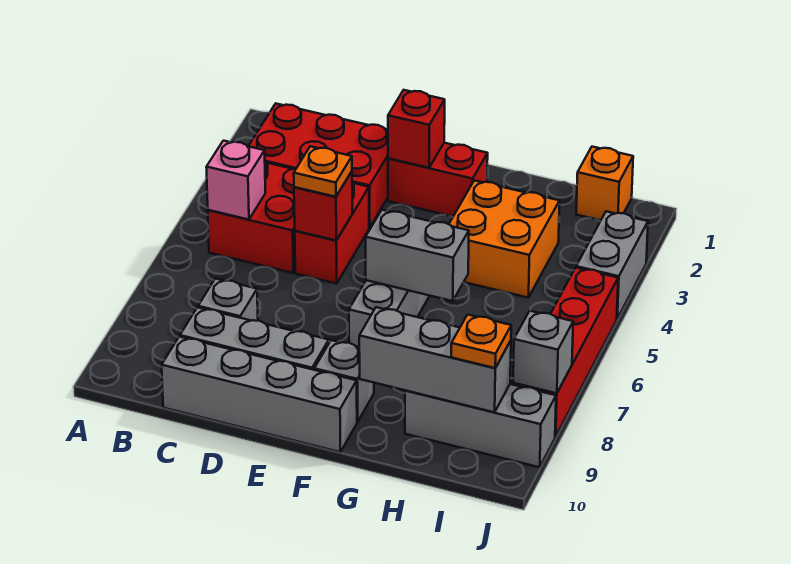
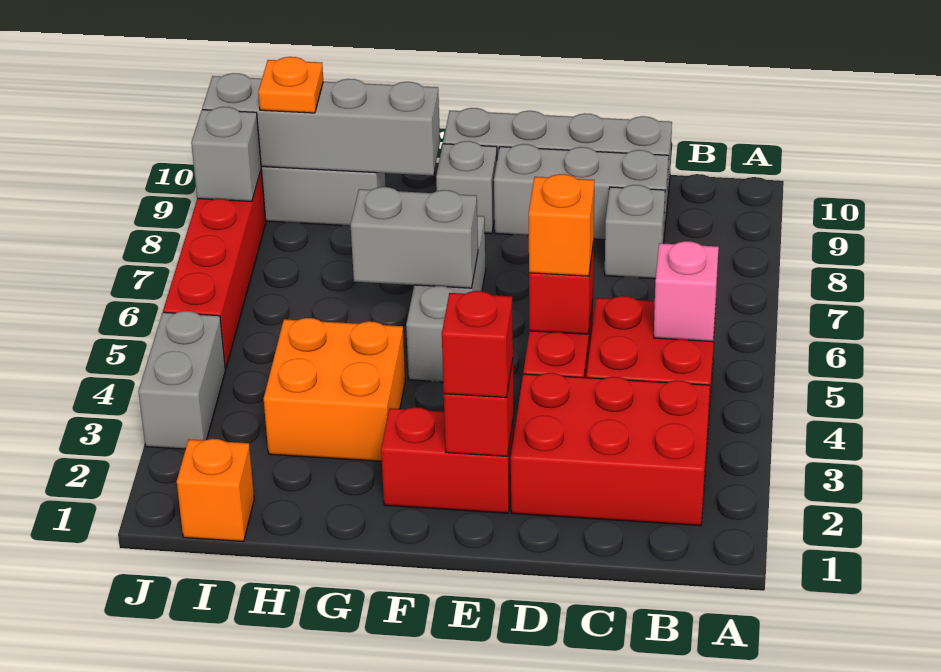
orange 1x1 plate [294,146,352,197] -> orange 1x1 brick [529,174,594,276]
none -> red 1x1 brick [442,291,513,398]
grey 1x3 brick [359,307,511,412] -> grey 1x4 brick [202,73,440,176]

